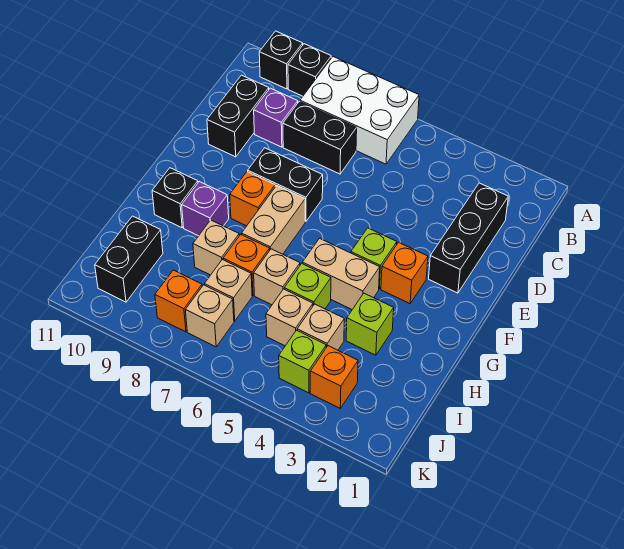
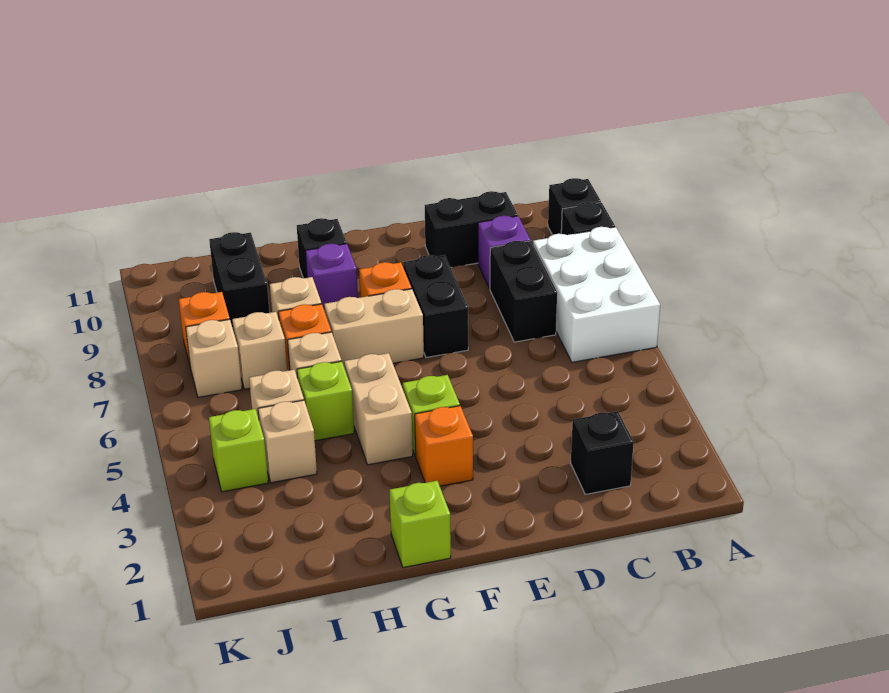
black 1x3 brick [429,183,508,293] -> black 1x1 brick [571,411,634,494]
lime 1x1 brick [346,293,394,355] -> lime 1x1 brick moved to [389,481,451,568]
black 1x2 brick [95,216,163,302] -> black 1x2 brick turned to [209,232,270,328]
orange 1x1 brick [310,346,358,408] -> none

